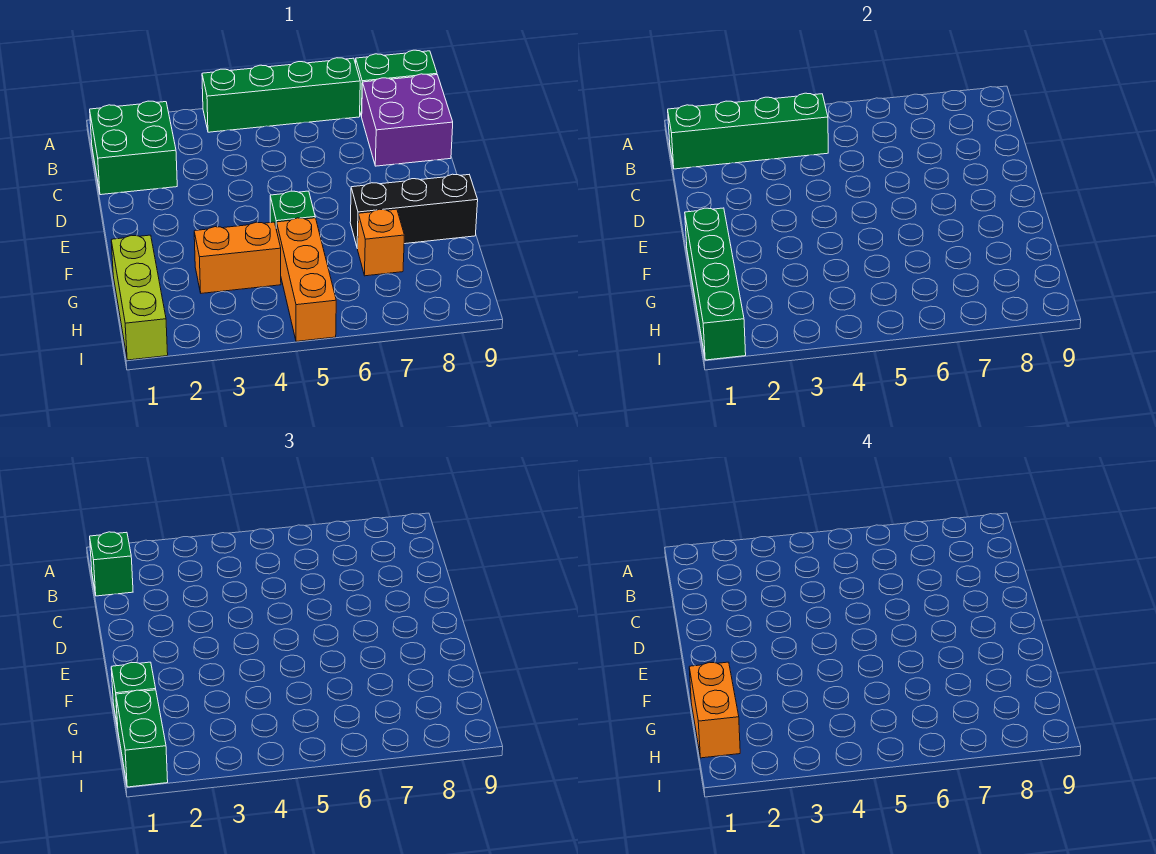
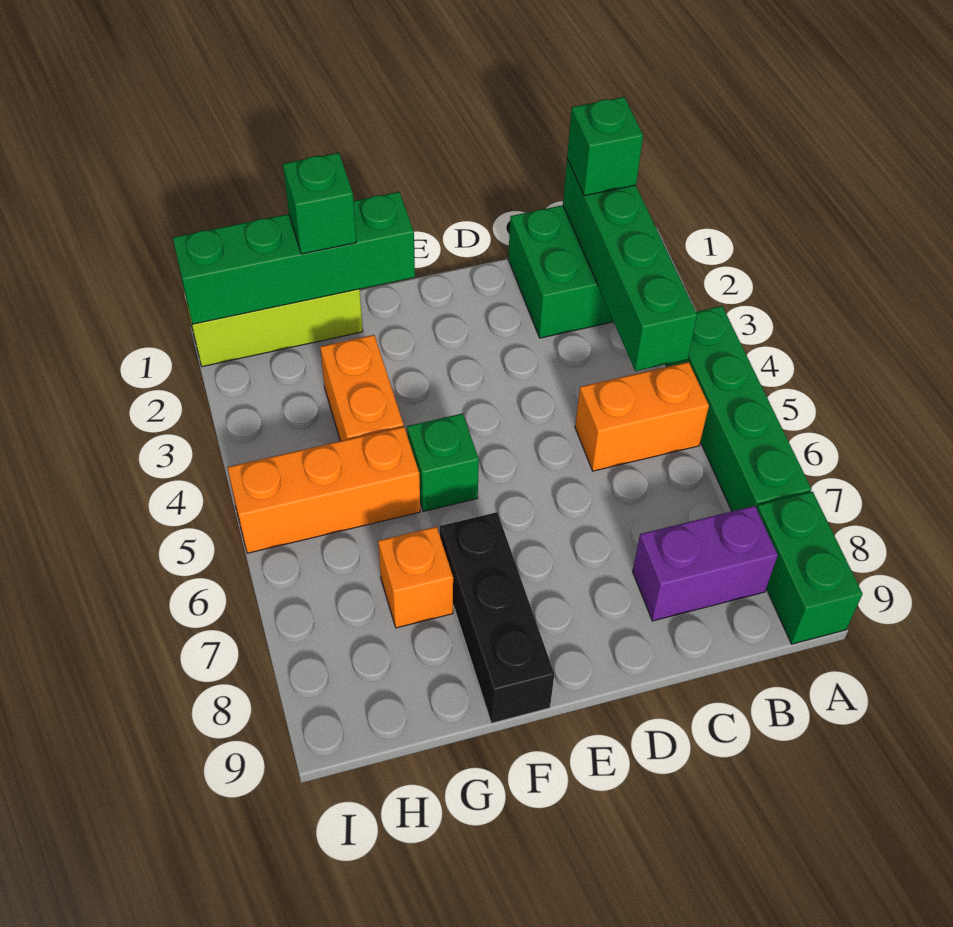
purple 2x2 brick [362,74,453,166] -> purple 1x2 brick [633,506,778,621]
orange 1x2 brick [689,662,740,758] -> orange 1x2 brick moved to [575,362,709,471]
green 1x2 brick [116,690,168,787] -> none

